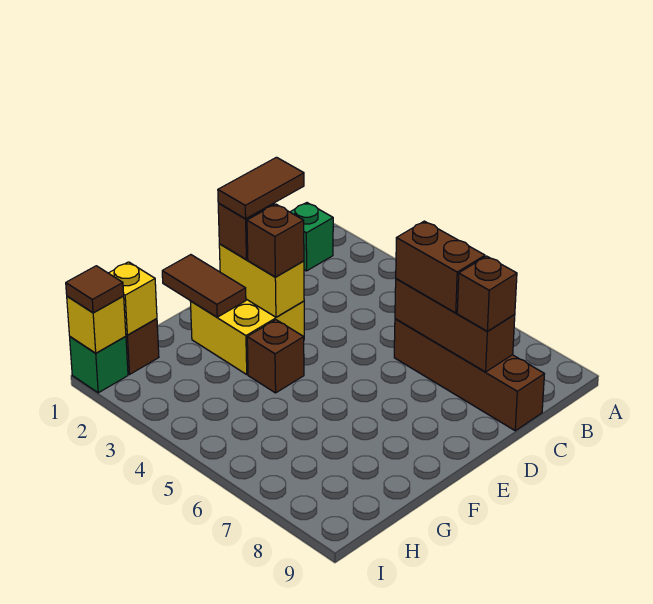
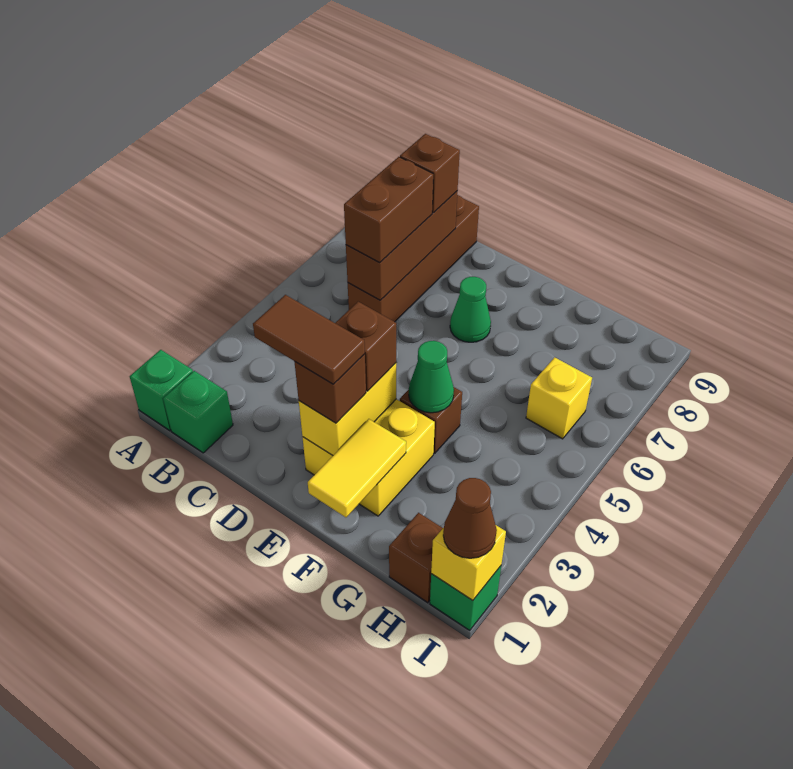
none -> green 1x1 brick [130,350,193,431]
none -> green 1x1 cone [450,277,491,342]
brown 1x2 tile [162,255,246,317] -> yellow 1x2 tile [308,419,406,517]
none -> green 1x1 cone [409,341,454,413]
yellow 1x1 brick [109,262,157,335] -> yellow 1x1 brick moved to [526,357,592,439]
brown 1x1 tile [66,266,124,313] -> brown 1x1 cone [443,478,497,558]

